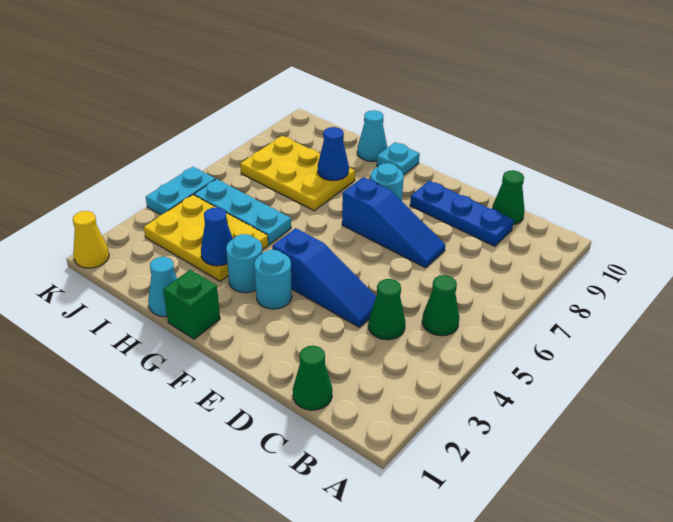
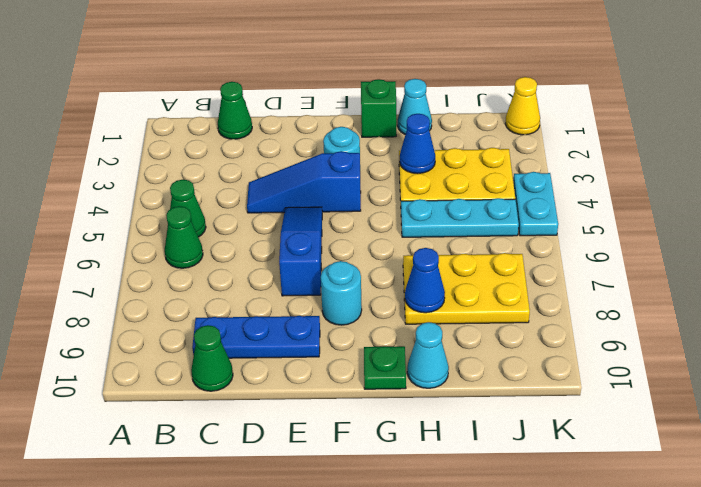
green 1x1 cone [368,279,405,340] -> green 1x1 cone moved to [165,206,203,268]
blue 1x3 slope [342,177,445,268] -> blue 1x3 slope turned to [279,207,322,296]
cyan 1x1 round brick [226,234,262,293] -> none
cyan 1x1 plate [377,142,420,175] -> green 1x1 plate [364,346,406,389]

